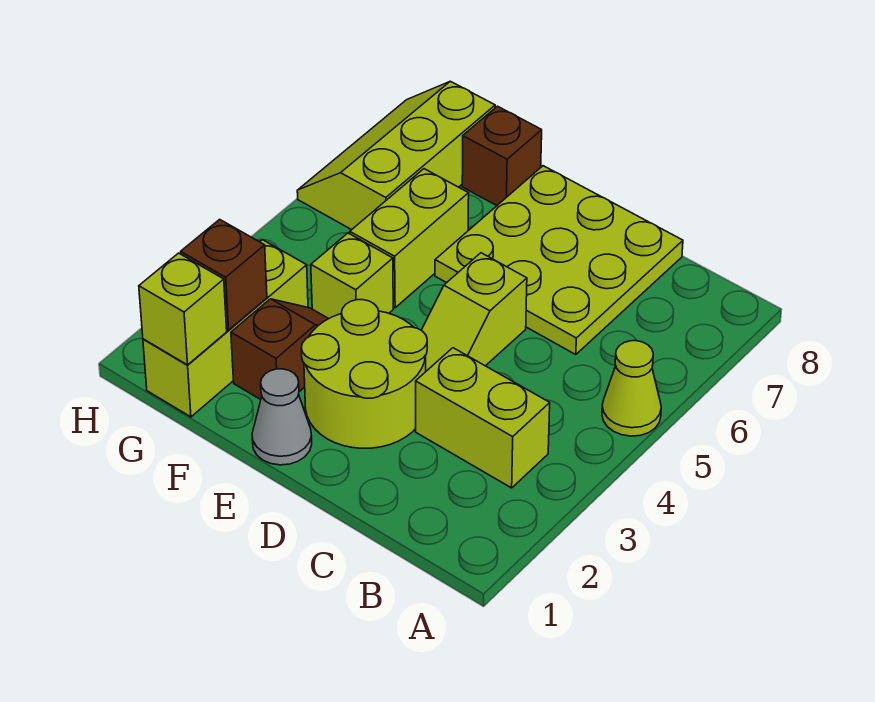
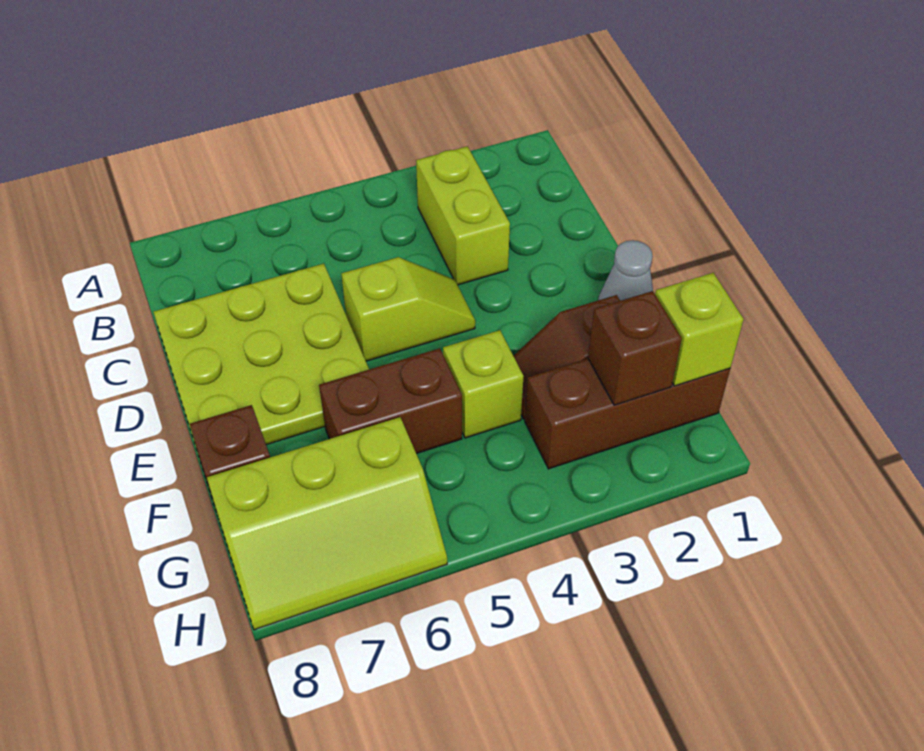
lime 1x1 cone [602,341,661,436] -> none
lime 2x2 round brick [301,300,427,448] -> none
lime 1x2 brick [350,169,469,308] -> brown 1x2 brick [319,348,462,454]
lime 1x3 brick [143,240,308,417] -> brown 1x3 brick [525,359,730,469]

